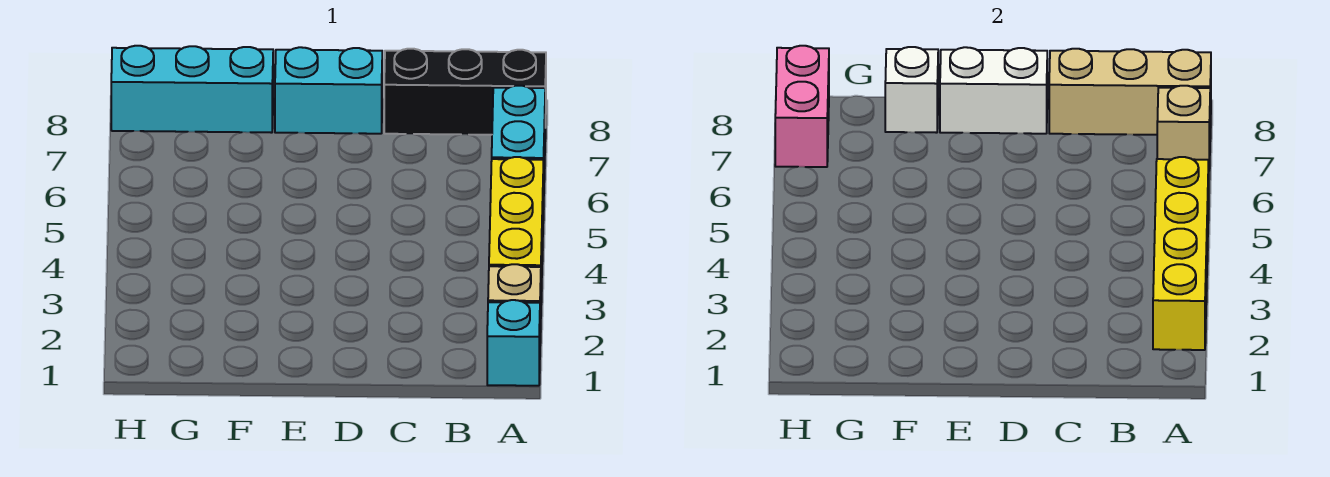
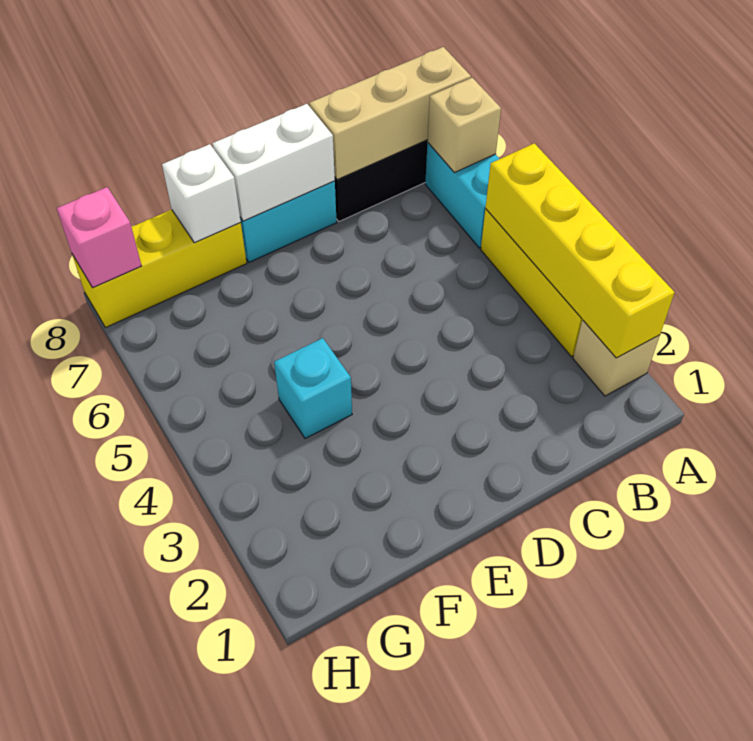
cyan 1x1 brick [487,300,540,386] -> cyan 1x1 brick moved to [274,338,352,439]
cyan 1x3 brick [111,46,273,133] -> yellow 1x3 brick [72,210,247,328]
pink 1x2 brick [775,46,829,167] -> pink 1x1 brick [57,187,141,288]

